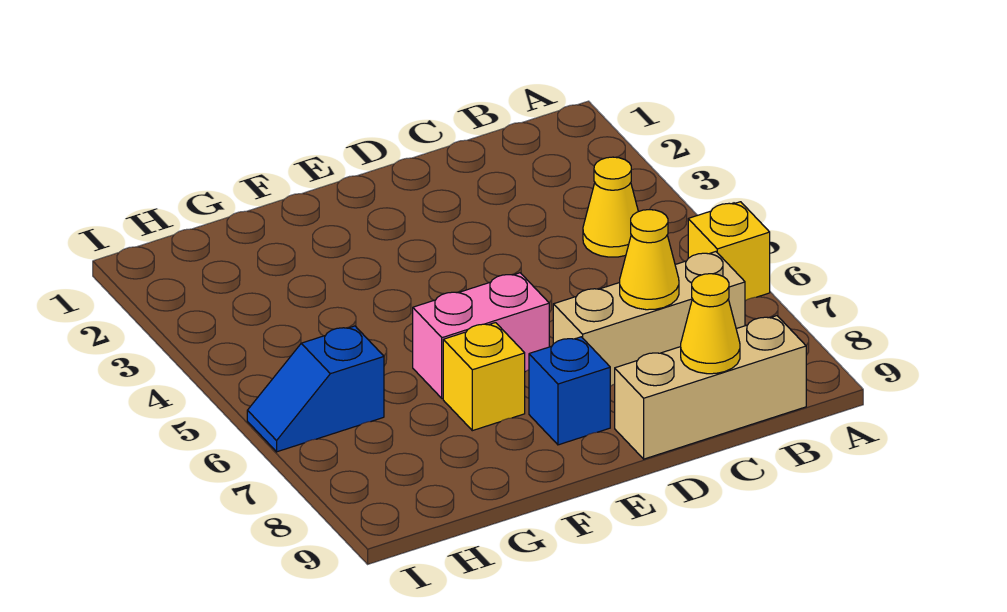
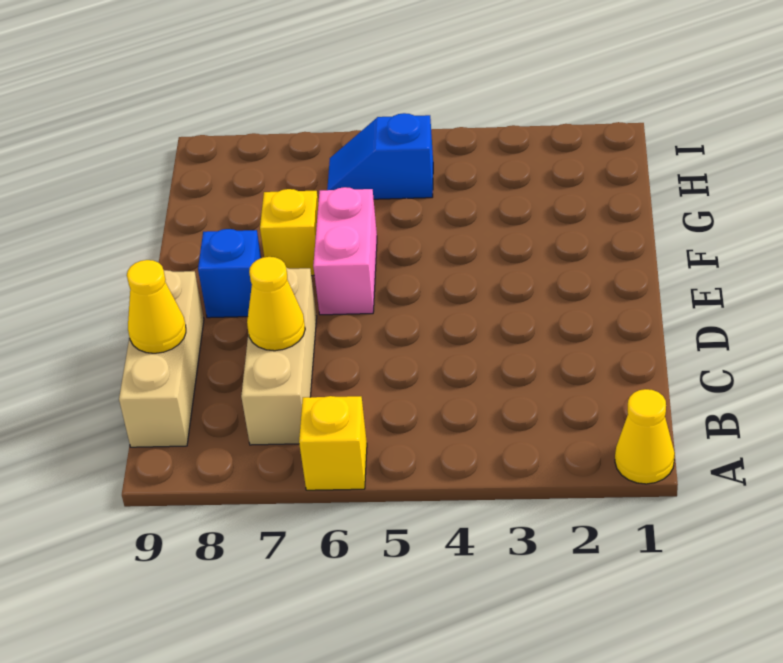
yellow 1x1 cone [583,157,638,257] -> yellow 1x1 cone moved to [615,389,675,484]
blue 1x2 slope [247,326,384,452] -> blue 1x2 slope turned to [327,113,433,199]

